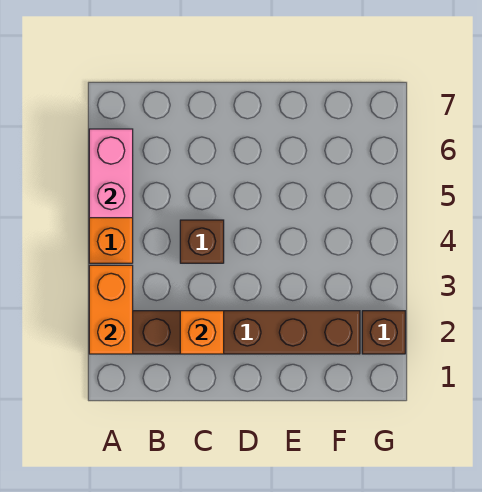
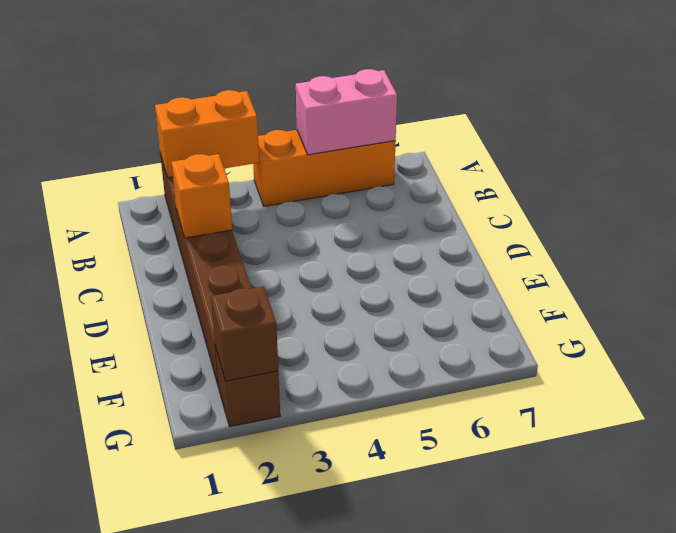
brown 1x1 brick [180,220,224,263] -> brown 1x1 brick moved to [211,286,278,381]

